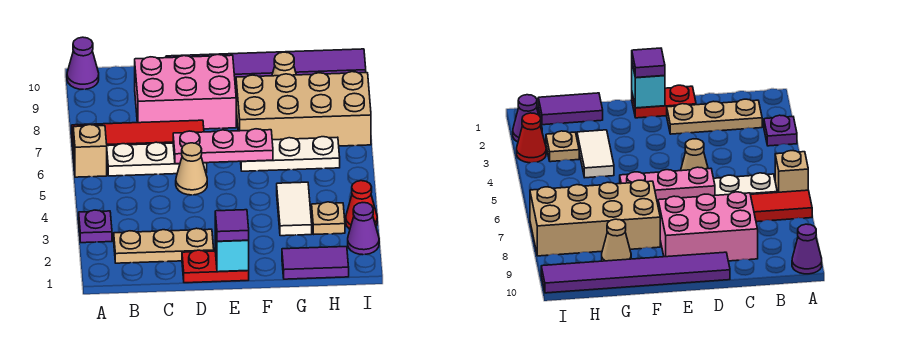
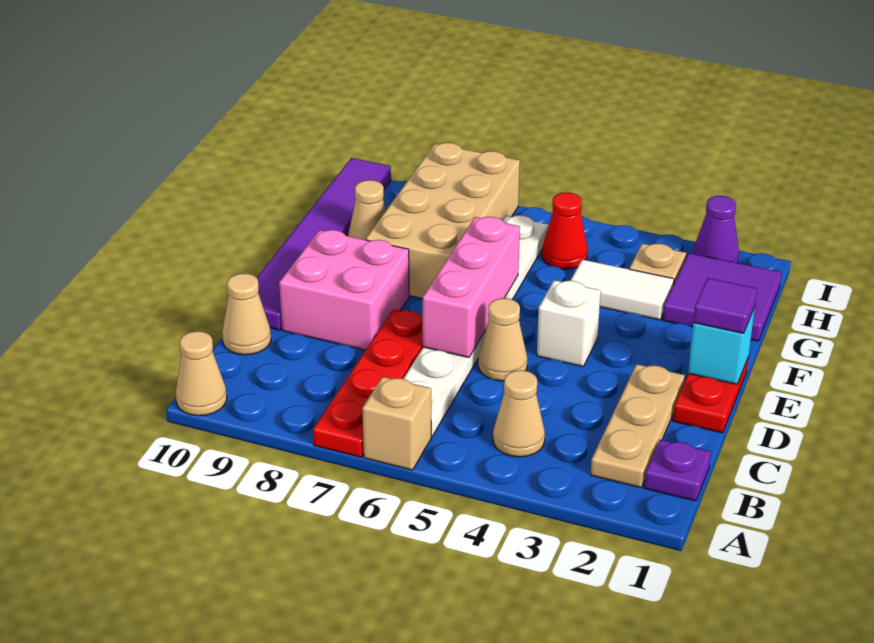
purple 1x1 plate [79,210,112,243] -> purple 1x1 plate moved to [644,440,711,501]
red 1x4 tile [72,120,204,146] -> red 1x4 plate [313,310,423,457]
purple 1x1 cone [67,37,99,89] -> tan 1x1 cone [176,331,227,416]
none -> tan 1x1 cone [493,370,545,457]
pink 2x3 brick [135,54,236,129] -> pink 2x2 brick [279,230,409,350]
none -> tan 1x1 cone [222,273,271,355]
pink 1x3 plate [173,129,273,164] -> pink 1x3 brick [423,217,520,358]
none -> white 1x1 brick [537,280,601,366]
purple 1x2 tile [282,247,349,279] -> purple 2x2 tile [663,253,782,341]
red 1x1 cone [346,181,377,229] -> red 1x1 cone moved to [542,192,588,269]

